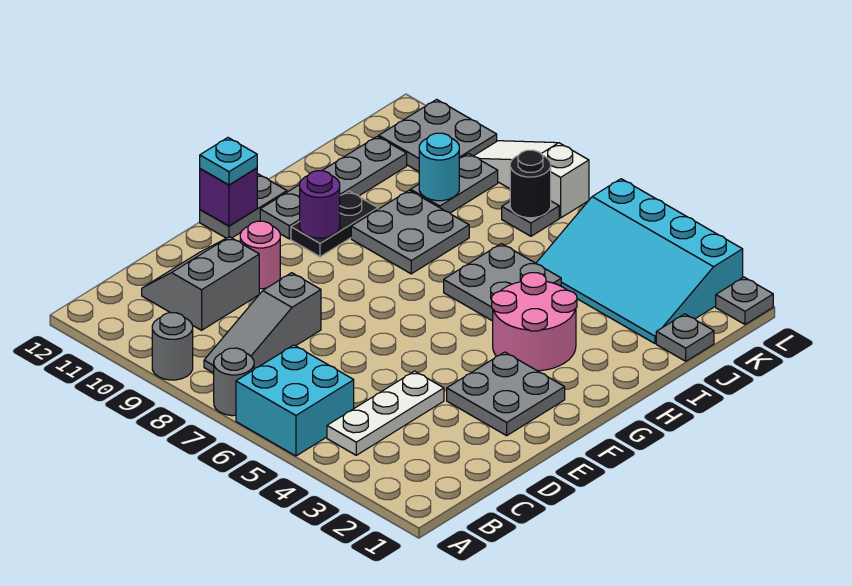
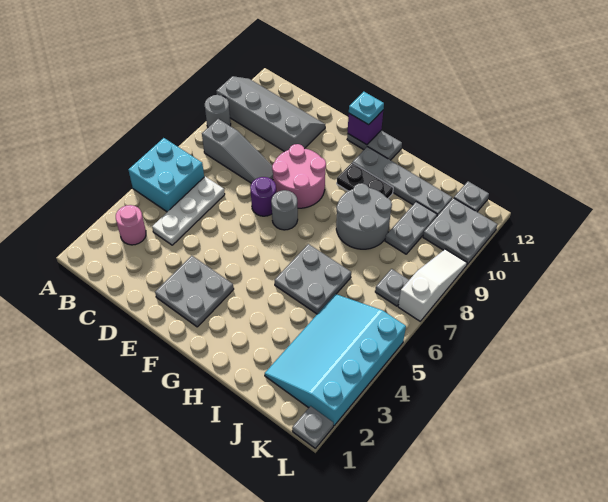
grey 1x1 round brick [214,348,254,416] -> grey 1x1 round brick moved to [271,190,298,230]
white 1x3 plate [327,371,444,455] -> white 1x3 plate turned to [152,177,225,245]
grey 1x3 slope [204,273,321,373] -> grey 1x3 slope turned to [202,119,273,183]
grey 2x2 slope [142,237,259,330] -> grey 2x4 slope [216,76,325,152]
pink 1x1 round brick [240,221,280,289] -> pink 1x1 round brick moved to [116,205,146,245]
pink 2x2 round brick [492,273,577,371] -> pink 2x2 round brick moved to [272,144,326,208]
purple 1x1 round brick [300,171,340,238] -> purple 1x1 round brick moved to [250,177,276,216]
grey 2x2 plate [351,190,469,274] -> grey 2x2 round brick [336,183,392,249]
grey 1x1 plate [656,314,714,361] -> grey 1x1 plate moved to [454,181,489,212]
grey 1x2 plate [411,154,498,213] -> grey 1x2 plate turned to [385,202,437,254]
cyan 1x1 round brick [419,133,459,201] -> none
black 1x1 round brick [510,150,551,218] -> none

